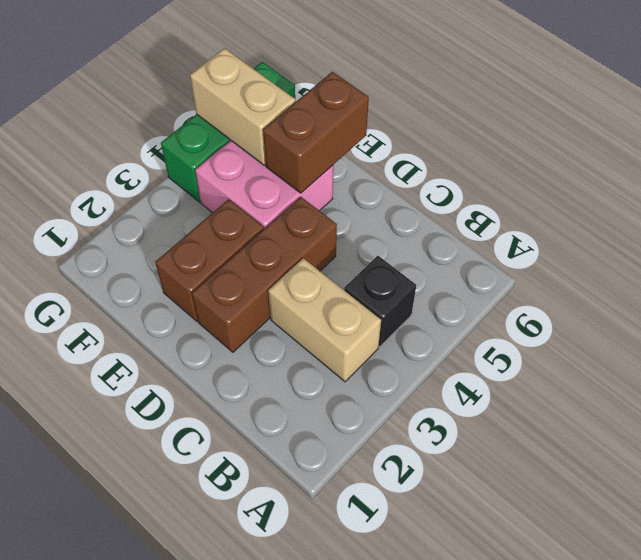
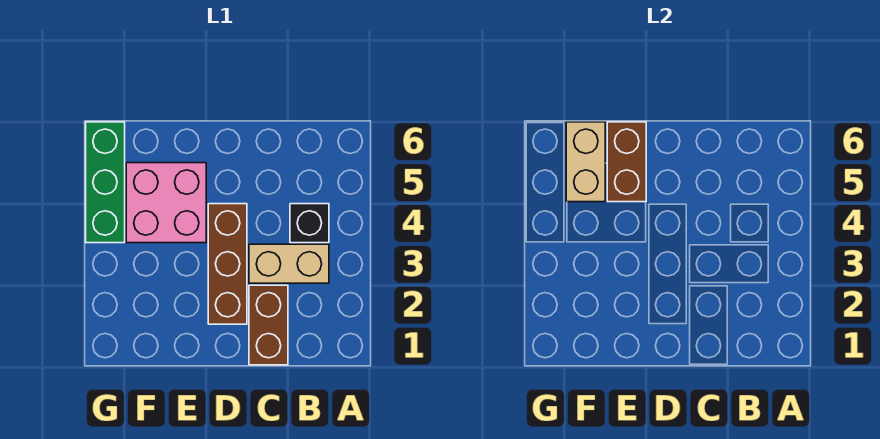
brown 1x2 brick [155,199,264,321] -> brown 1x2 brick moved to [249,285,288,365]
tan 1x2 brick [190,48,296,165] -> tan 1x2 brick turned to [566,122,605,202]

